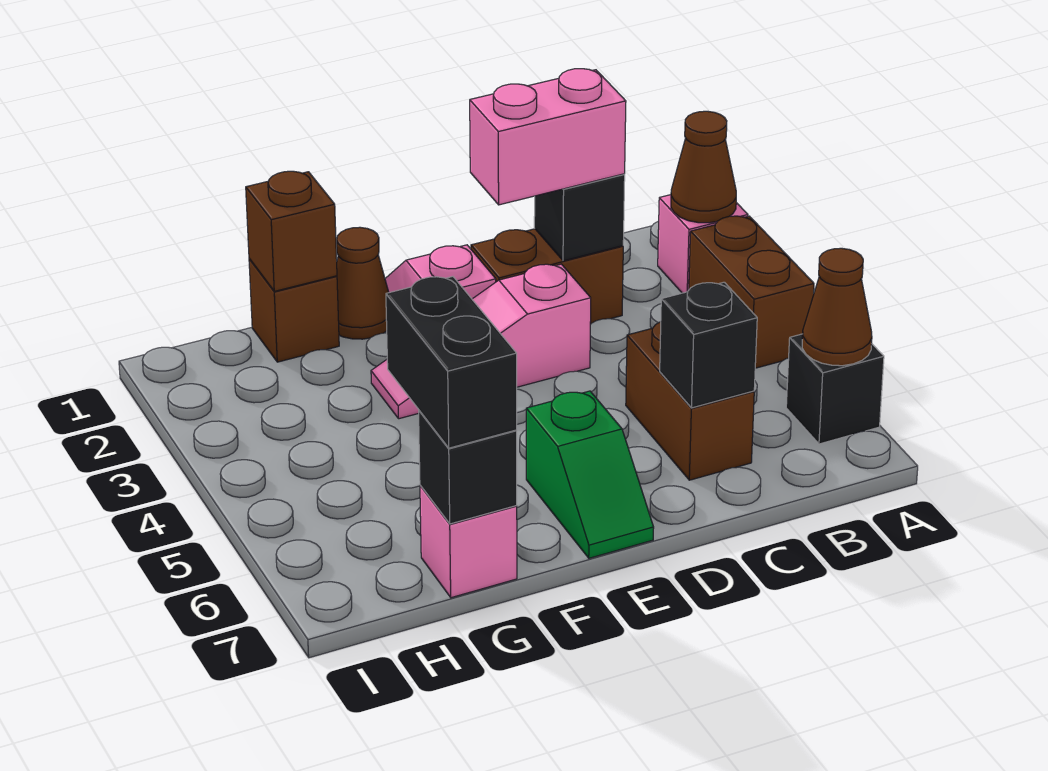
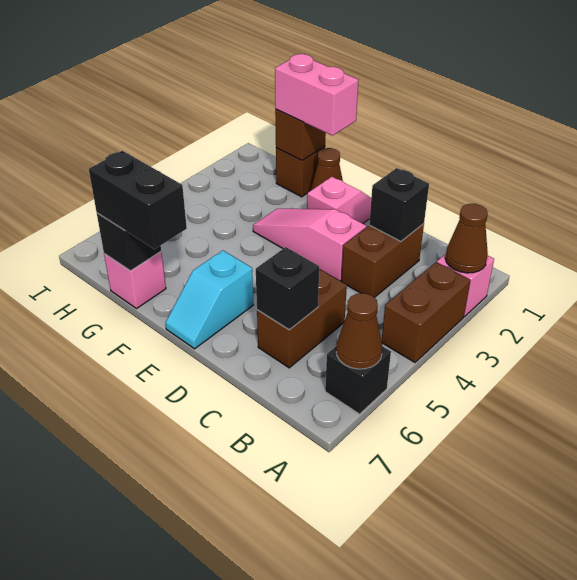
brown 1x2 brick [471,229,623,324] -> brown 1x2 brick turned to [341,224,424,298]
pink 1x2 brick [470,69,626,205] -> pink 1x2 brick moved to [275,54,358,136]
green 1x2 slope [526,391,654,558] -> cyan 1x2 slope [165,250,253,349]
black 1x2 brick [386,277,517,448] -> black 1x2 brick turned to [89,151,187,249]

